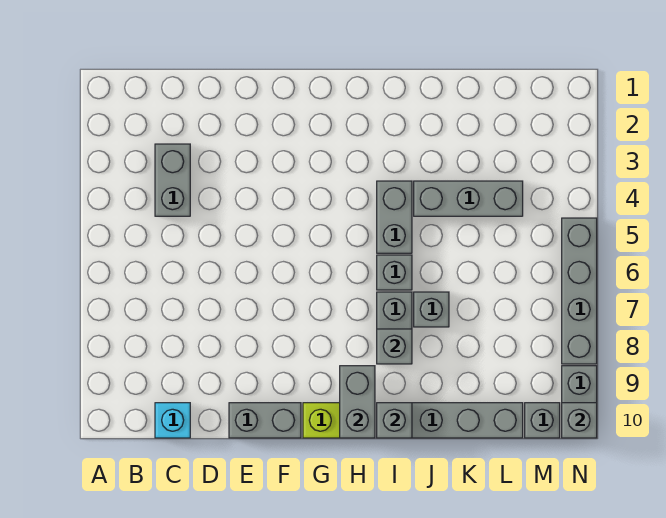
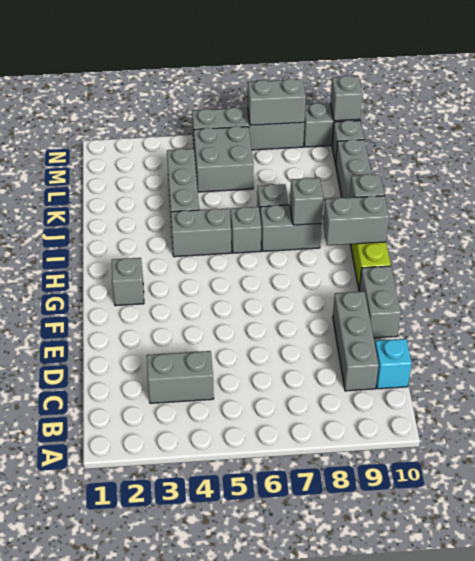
none -> grey 1x3 brick [333,291,379,391]
none -> grey 1x1 brick [112,258,144,306]
none -> grey 2x2 brick [194,126,253,192]
none -> grey 1x2 brick [248,78,306,125]

